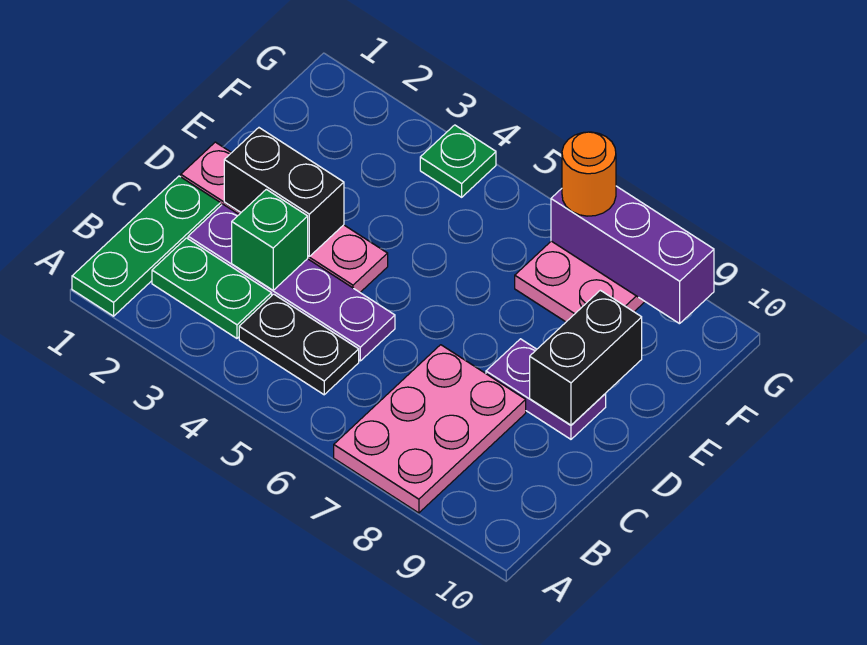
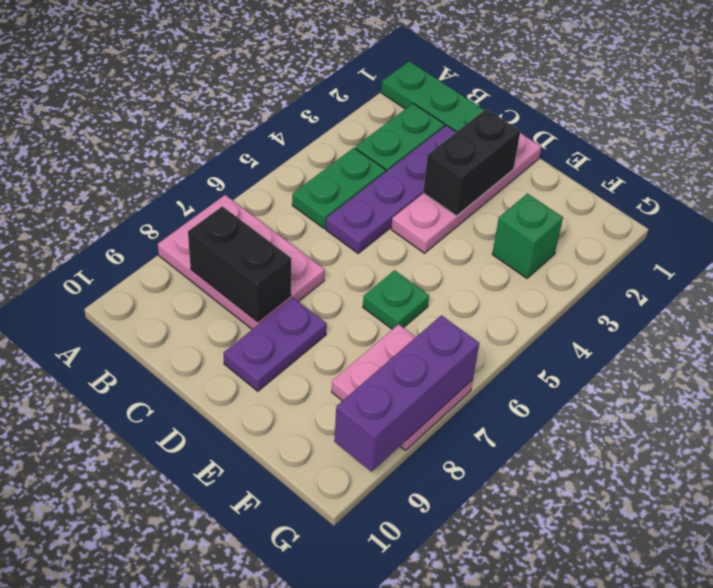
black 1x2 plate [239,294,359,395] -> green 1x2 plate [292,148,386,228]
green 1x1 brick [232,189,308,290] -> green 1x1 brick moved to [492,194,563,278]
black 1x2 brick [530,290,642,425] -> black 1x2 brick moved to [188,206,291,322]
green 1x1 plate [420,125,496,197] -> green 1x1 plate moved to [363,270,429,329]
orange 1x1 round brick [562,132,616,216] -> none

